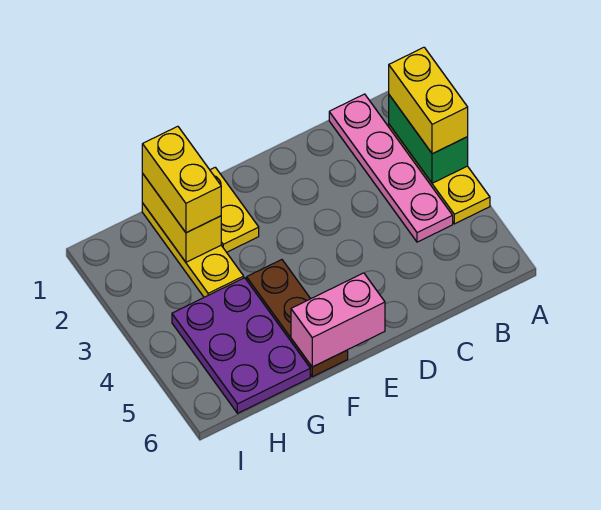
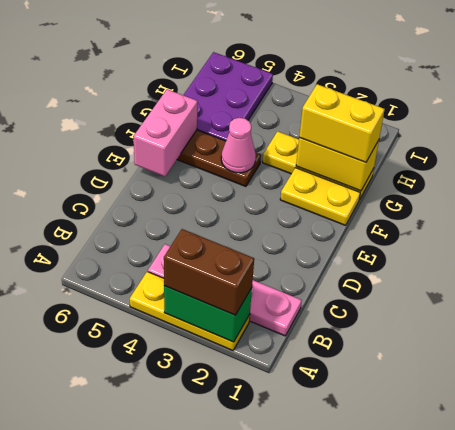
yellow 1x2 brick [389,47,468,154] -> brown 1x2 brick [164,229,254,315]
none -> pink 1x1 cone [221,118,256,173]
purple 2x3 plate [172,278,310,413] -> purple 2x3 plate turned to [184,52,273,141]

